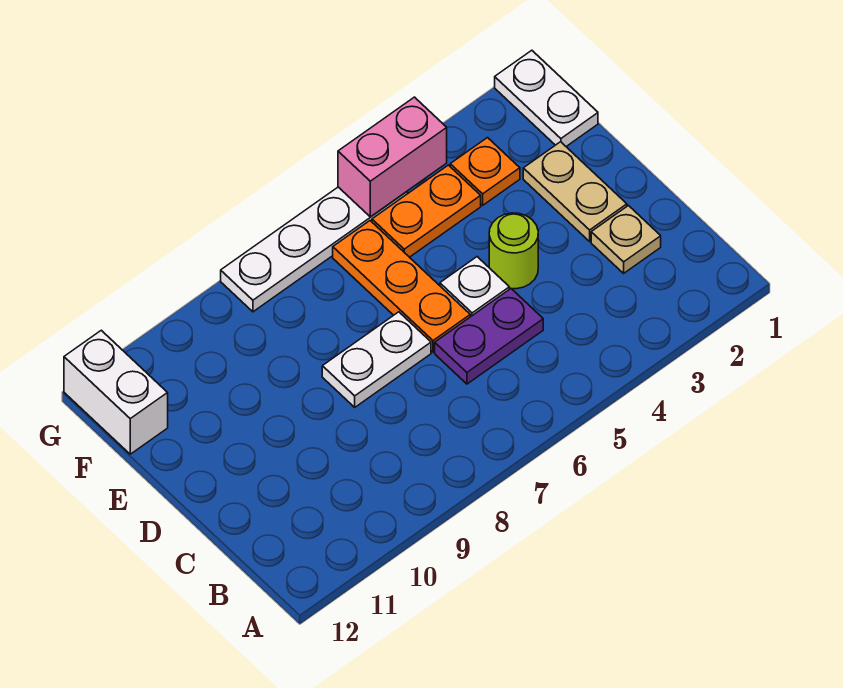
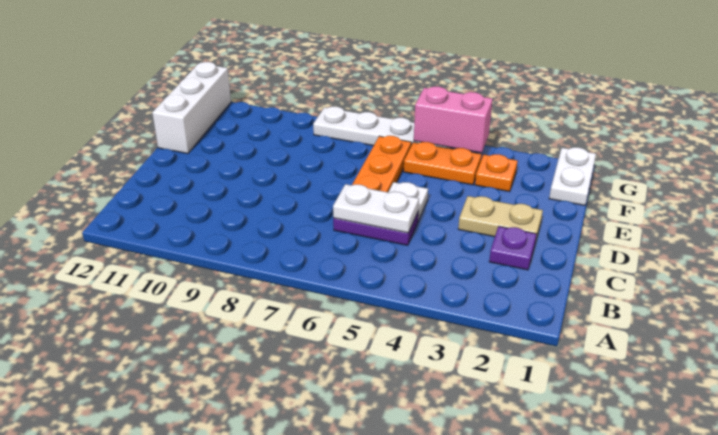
tan 1x1 plate [591,206,661,273] -> purple 1x1 plate [489,226,537,270]
tan 1x2 plate [523,142,627,241] -> tan 1x2 plate turned to [458,196,543,243]
lime 1x1 round brick [489,213,538,289] -> none
white 1x2 plate [322,312,431,407] -> white 1x2 plate moved to [333,184,419,233]
white 1x2 brick [64,330,168,454] -> white 1x3 brick [152,62,231,154]

